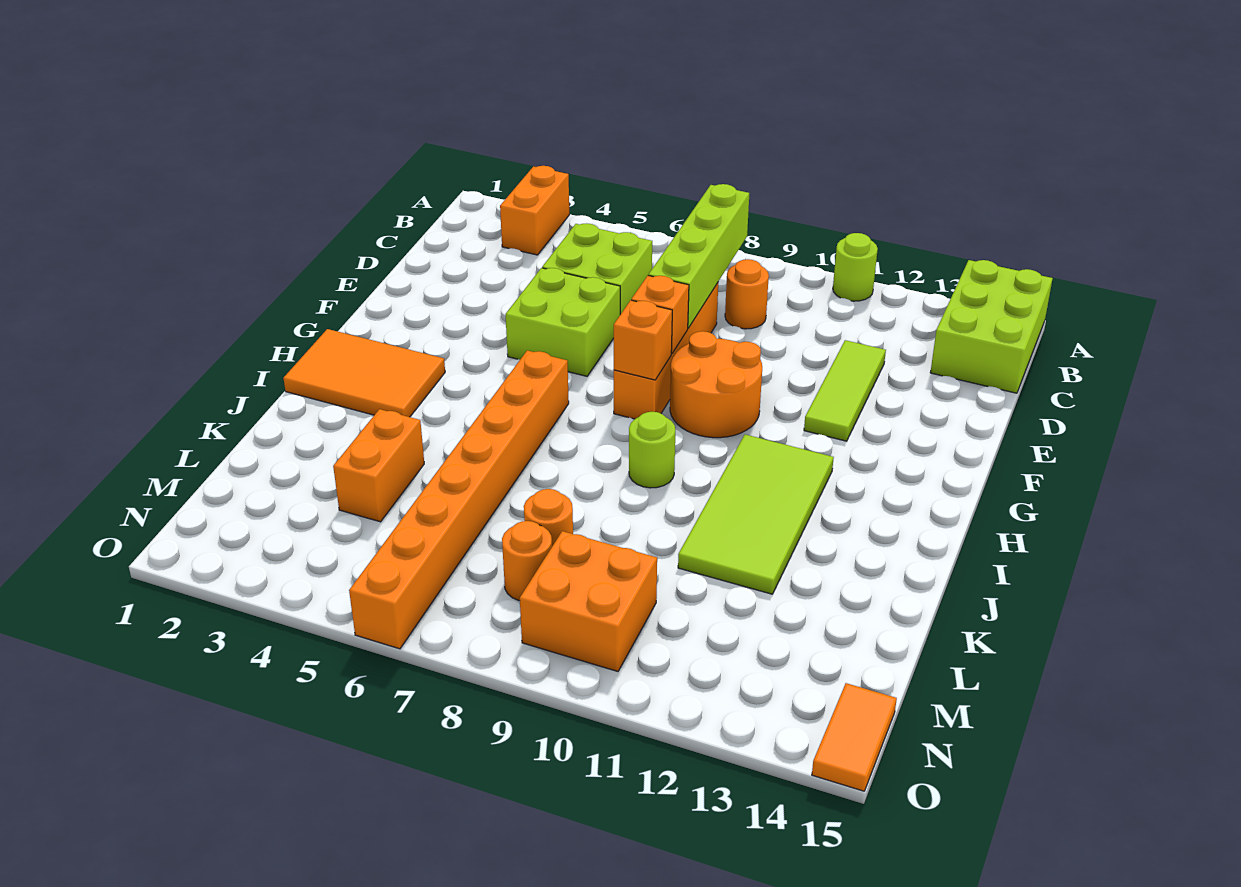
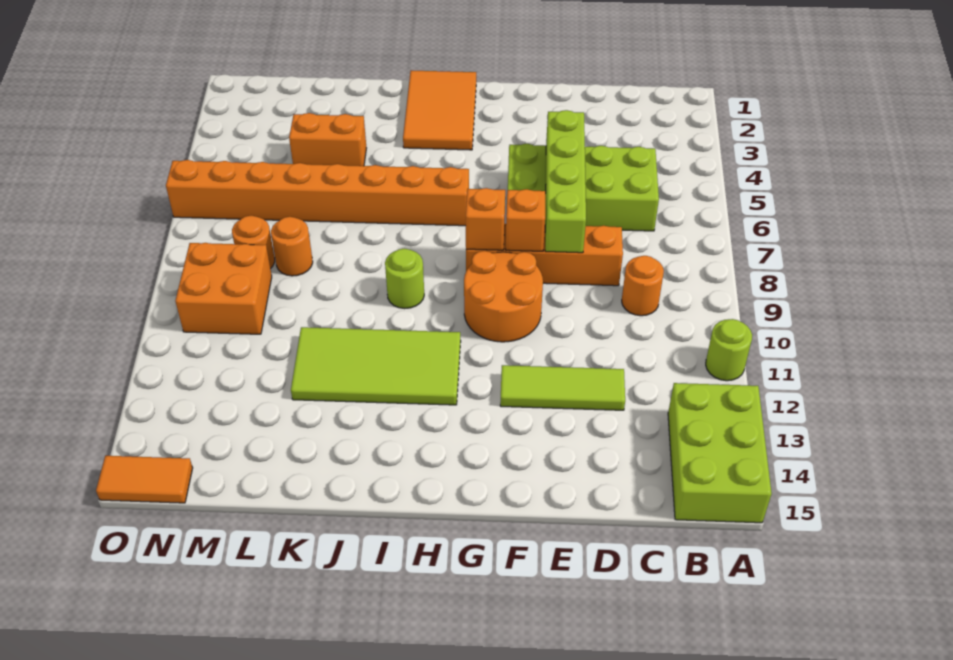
orange 1x2 brick [500,166,569,255] -> none
lime 2x3 brick [930,260,1053,393] -> lime 2x3 brick turned to [668,383,772,523]
lime 1x4 brick [649,184,749,328] -> lime 1x4 brick turned to [545,110,586,253]

